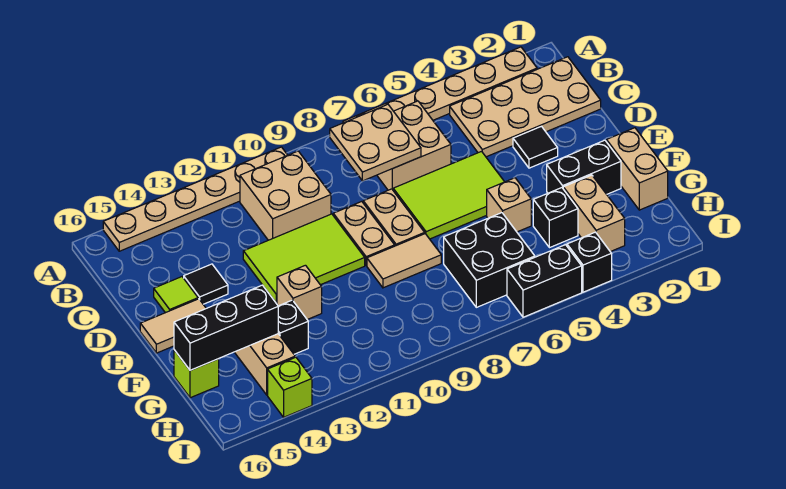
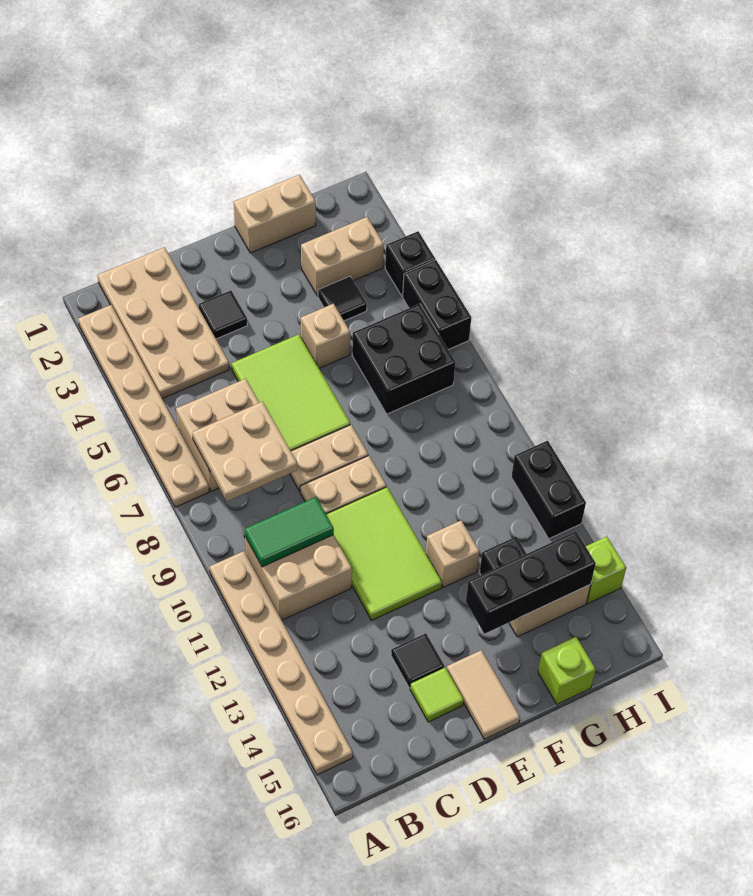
none -> green 1x2 tile [245,497,334,567]
black 1x2 brick [547,140,621,194] -> black 1x2 brick moved to [511,441,586,539]
tan 1x2 tile [367,234,441,288] -> none
black 1x1 brick [533,188,578,248] -> black 1x1 tile [318,276,367,321]
black 1x3 brick [174,285,278,370] -> black 1x3 brick turned to [466,531,596,634]

